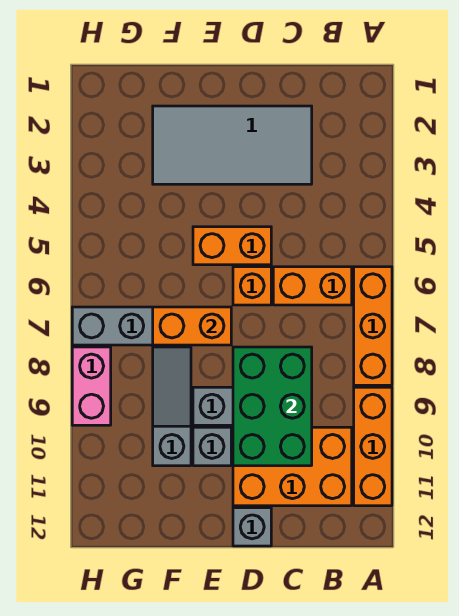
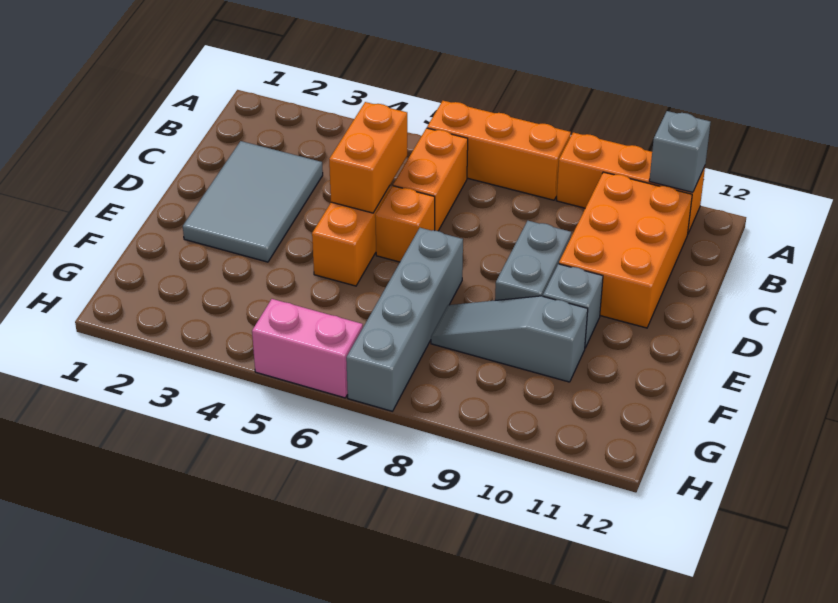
grey 2x4 tile [153,106,312,184] -> grey 2x3 tile [183,141,323,262]
green 2x3 brick [233,347,312,466] -> none
grey 1x1 brick [233,508,271,546] -> grey 1x1 brick moved to [649,111,711,192]
orange 1x2 brick [153,307,231,345] -> orange 1x2 brick moved to [329,102,407,213]
pink 1x2 brick [72,347,111,425] -> pink 1x2 brick moved to [252,299,363,398]

